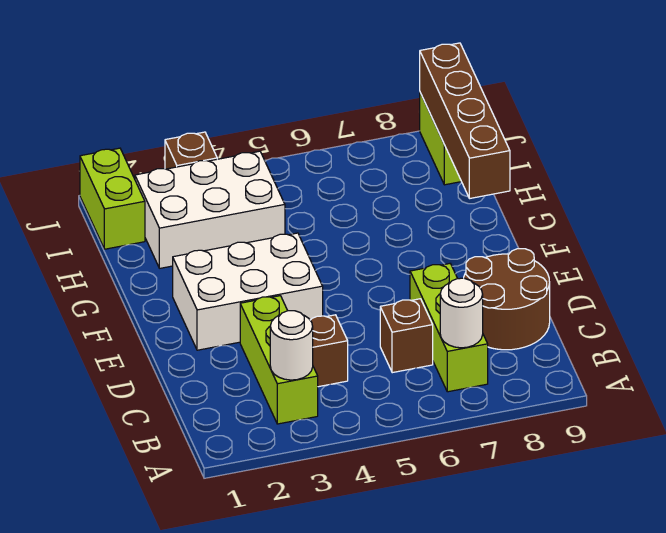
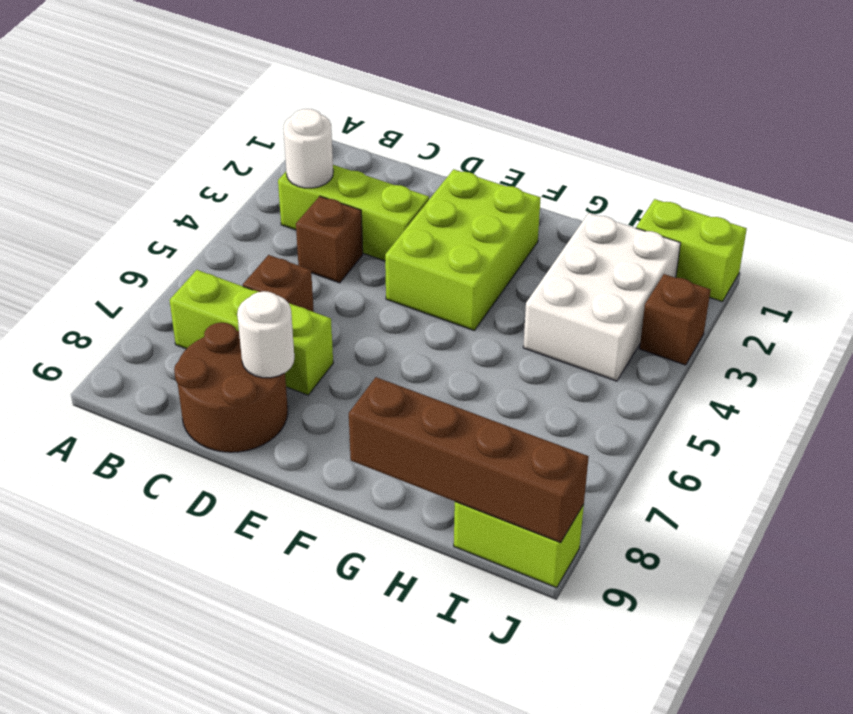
white 1x1 round brick [440,278,483,348] -> white 1x1 round brick moved to [237,291,294,378]
white 2x3 brick [173,233,323,350] -> lime 2x3 brick [385,169,541,331]

